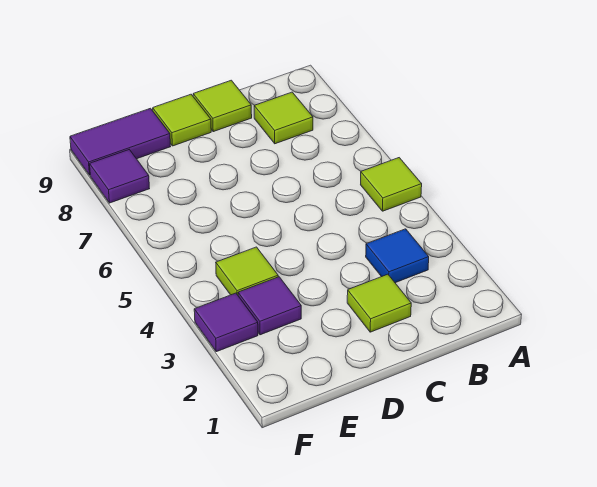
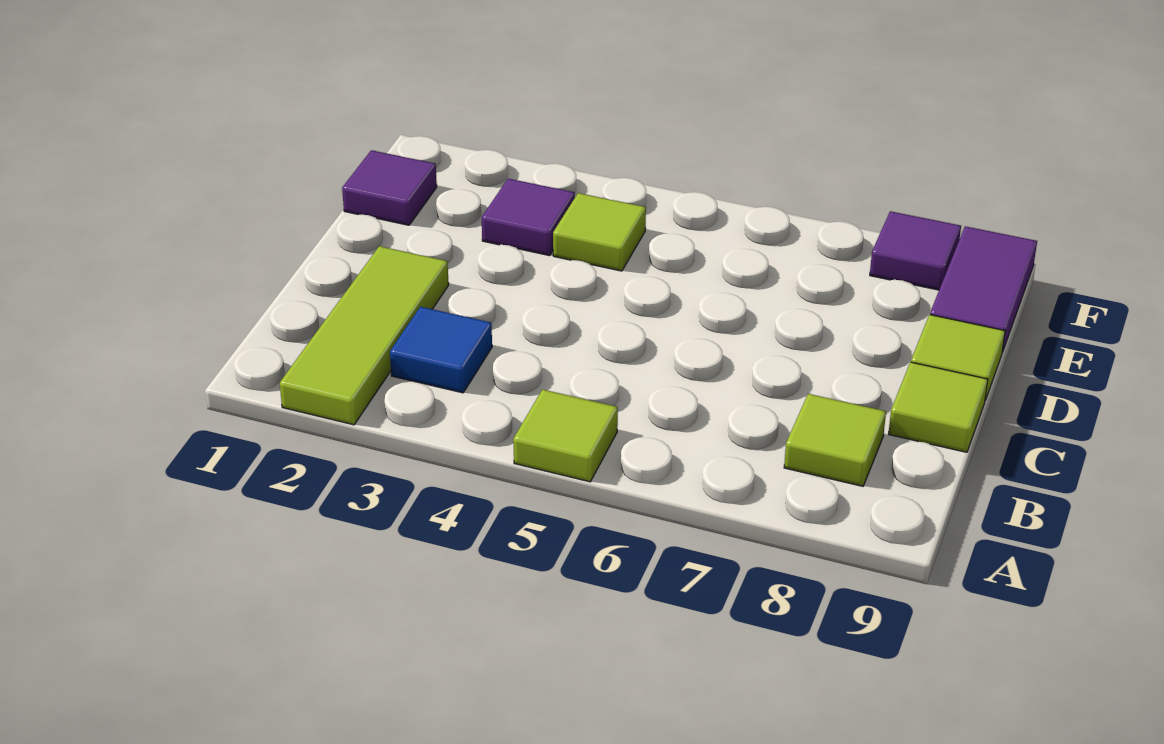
lime 1x1 tile [347,274,411,332] -> lime 1x3 tile [280,246,449,425]
purple 1x1 tile [194,293,258,352] -> purple 1x1 tile moved to [342,150,437,225]

